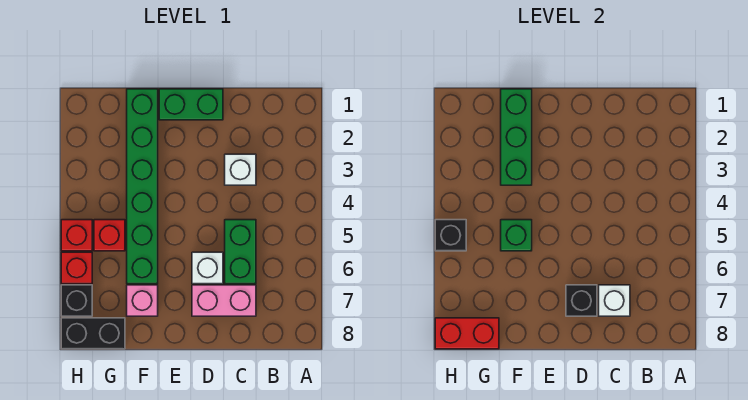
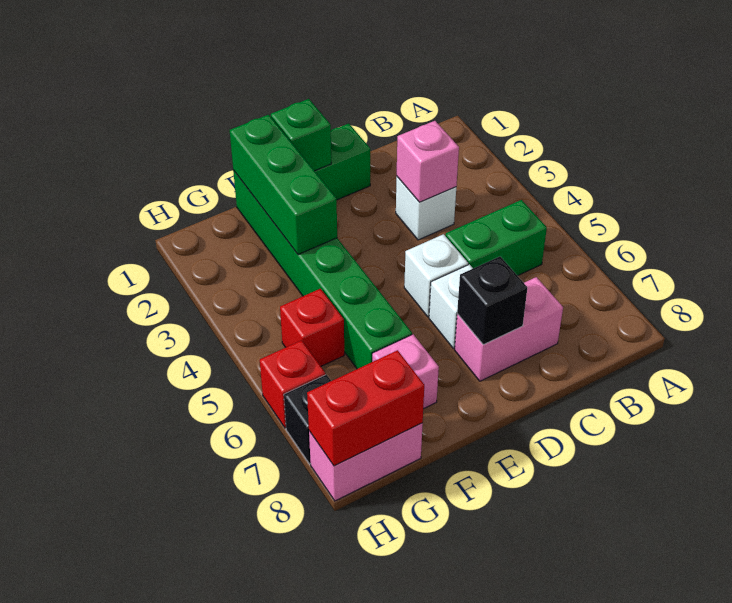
none -> pink 1x1 brick [397,121,459,202]
green 1x2 brick [225,220,256,284] -> green 1x2 brick turned to [445,200,547,276]
white 1x1 brick [599,285,630,316] -> white 1x1 brick moved to [404,234,468,317]
green 1x1 brick [501,220,532,251] -> green 1x1 brick moved to [271,99,331,171]
black 1x2 brick [61,318,125,349] -> pink 1x2 brick [309,423,423,501]
red 1x1 brick [61,220,92,251] -> none
black 1x1 brick [435,220,466,251] -> none

